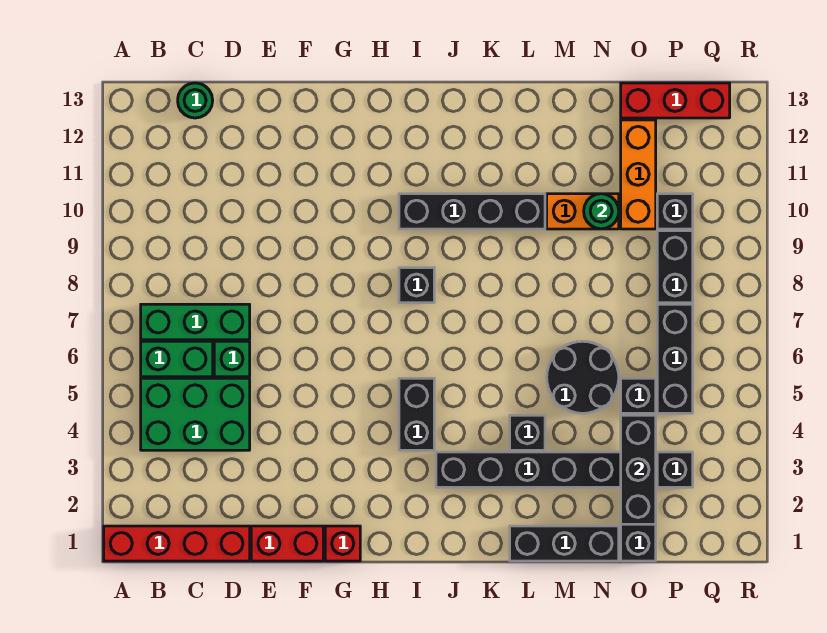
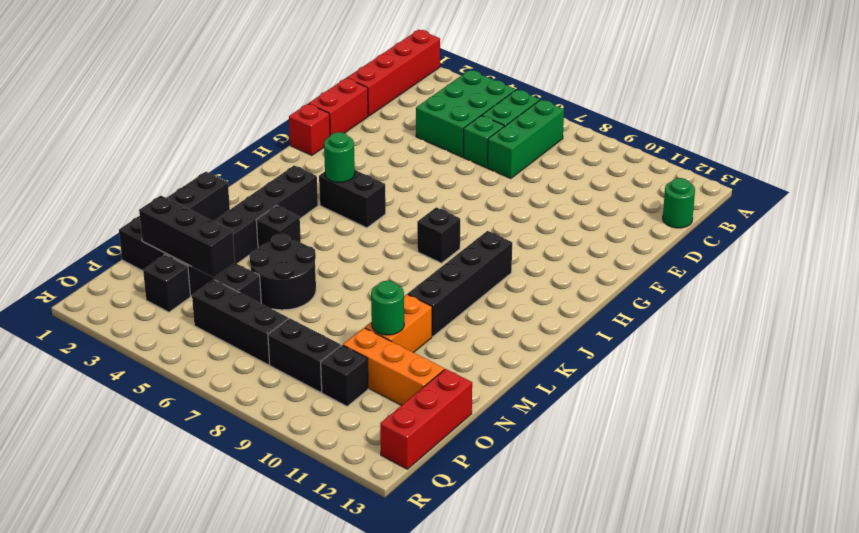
none -> green 1x1 round brick [324,132,355,182]

